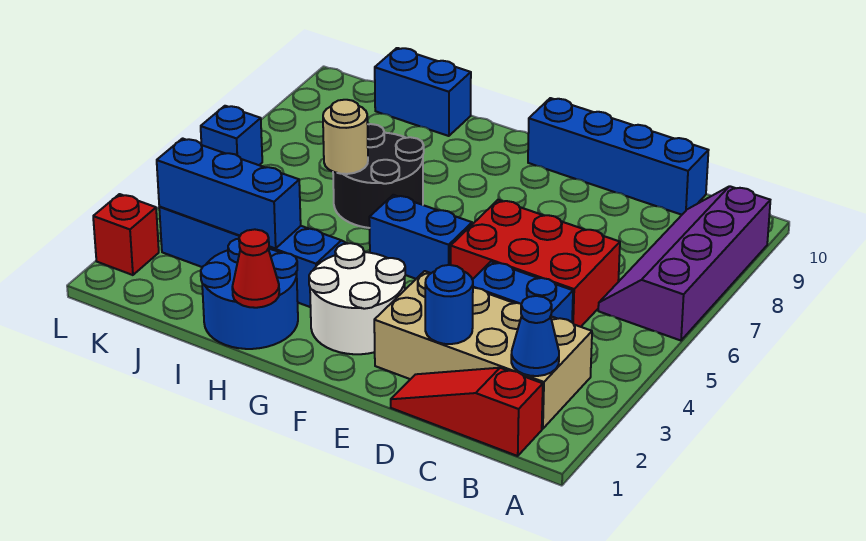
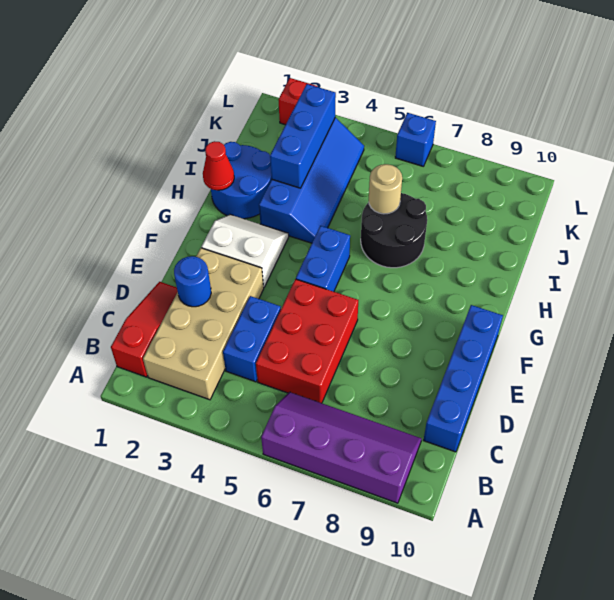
blue 1x1 cone [511,296,559,376] -> none
white 2x2 round brick [309,243,405,354] -> white 2x2 slope [202,215,289,288]
blue 1x2 brick [375,48,471,136] -> none

